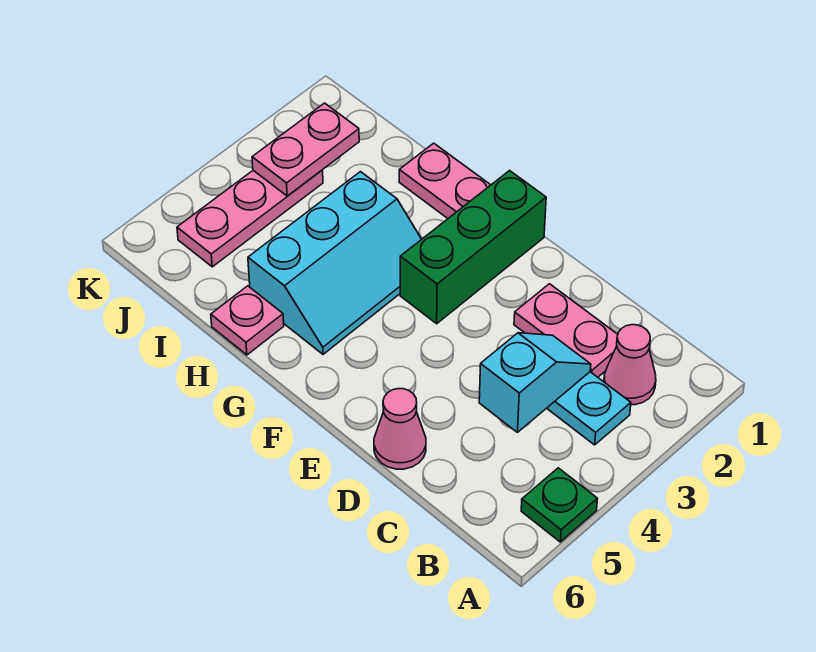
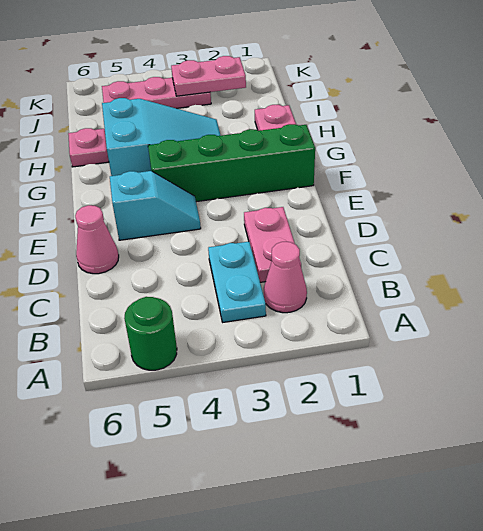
green 1x1 plate [521,468,597,542] -> green 1x1 round brick [124,297,177,370]
cyan 1x2 slope [479,333,591,432] -> cyan 1x2 slope moved to [110,171,201,240]
green 1x3 brick [400,171,546,324] -> green 1x4 brick [148,124,315,202]
cyan 2x3 slope [248,172,422,354] -> cyan 2x3 slope turned to [102,98,221,176]

